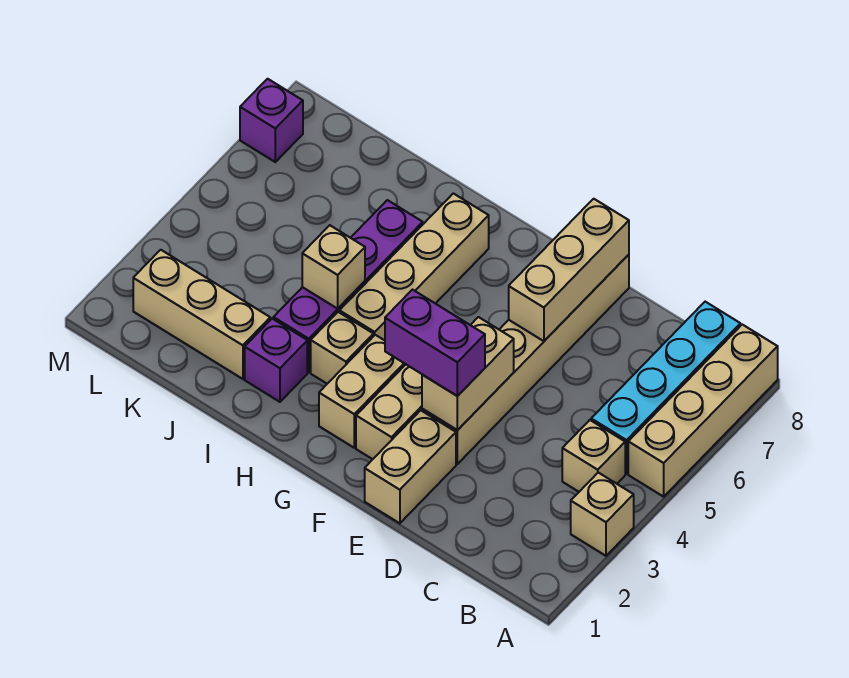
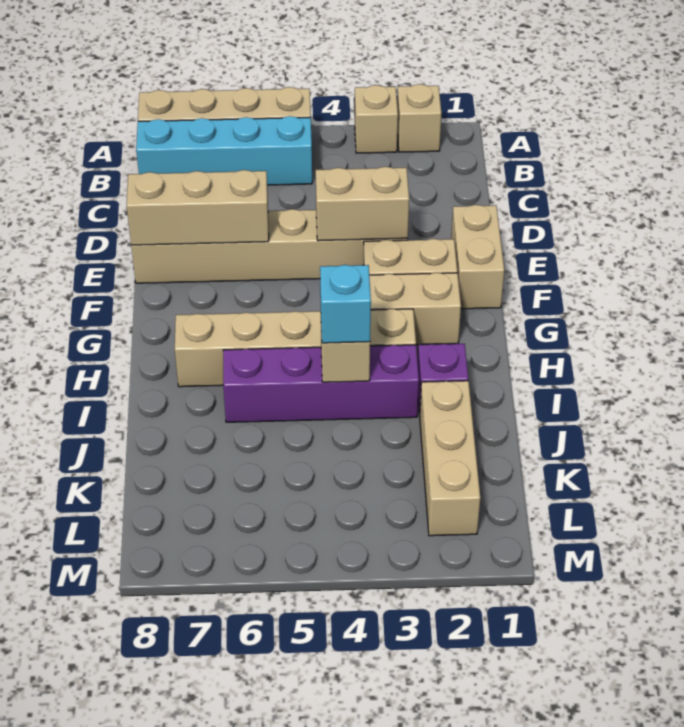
tan 1x1 brick [562,420,625,492] -> tan 1x1 brick moved to [397,84,441,152]
tan 1x2 brick [365,410,456,523] -> tan 1x2 brick turned to [451,205,504,309]
purple 1x2 brick [385,290,485,396] -> none
none -> cyan 1x1 brick [320,265,371,343]
purple 1x1 brick [240,79,303,162] -> none

